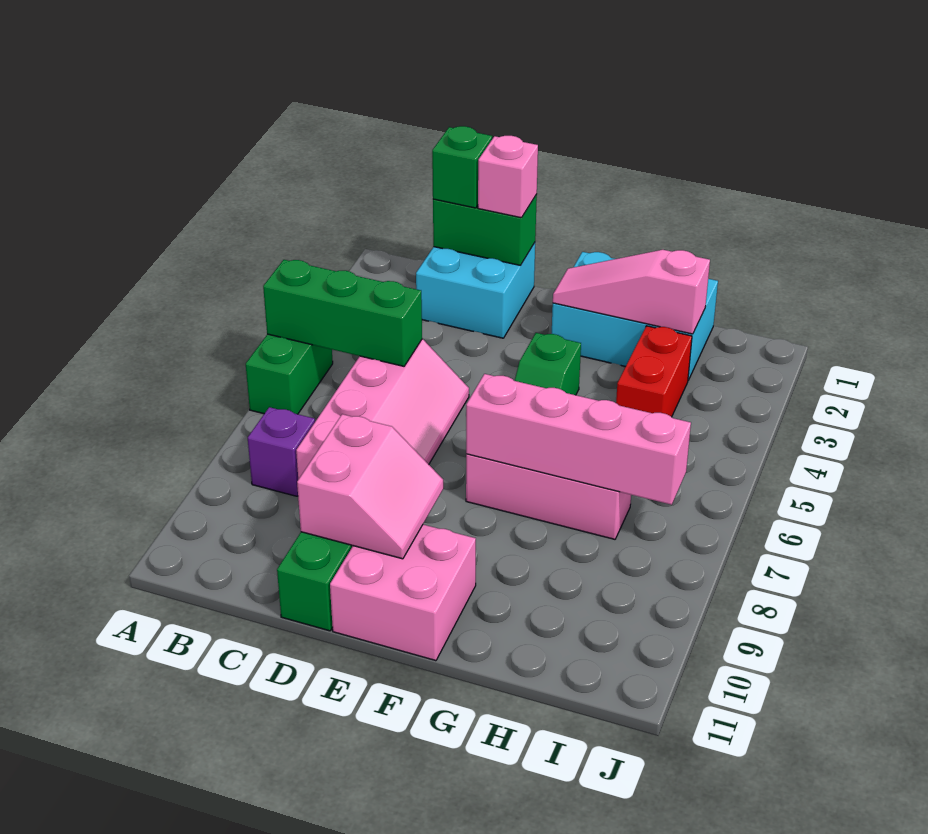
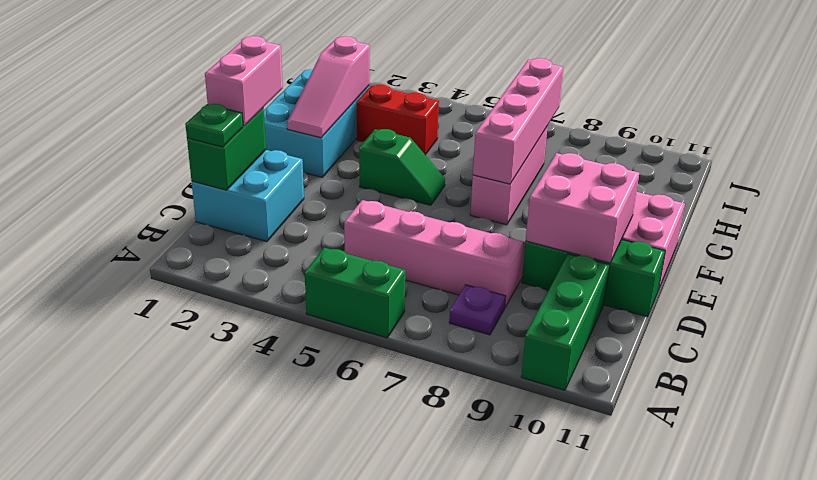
green 1x3 brick [263,260,422,366] -> green 1x3 brick moved to [521,254,610,390]
purple 1x1 brick [248,407,315,496] -> purple 1x1 plate [449,285,506,335]
green 1x1 brick [432,126,492,208] -> green 1x1 plate [185,104,243,147]
pink 1x1 brick [478,136,538,218] -> pink 1x2 brick [205,36,283,126]
pink 2x2 slope [297,414,443,559] -> pink 2x2 brick [526,153,639,263]

